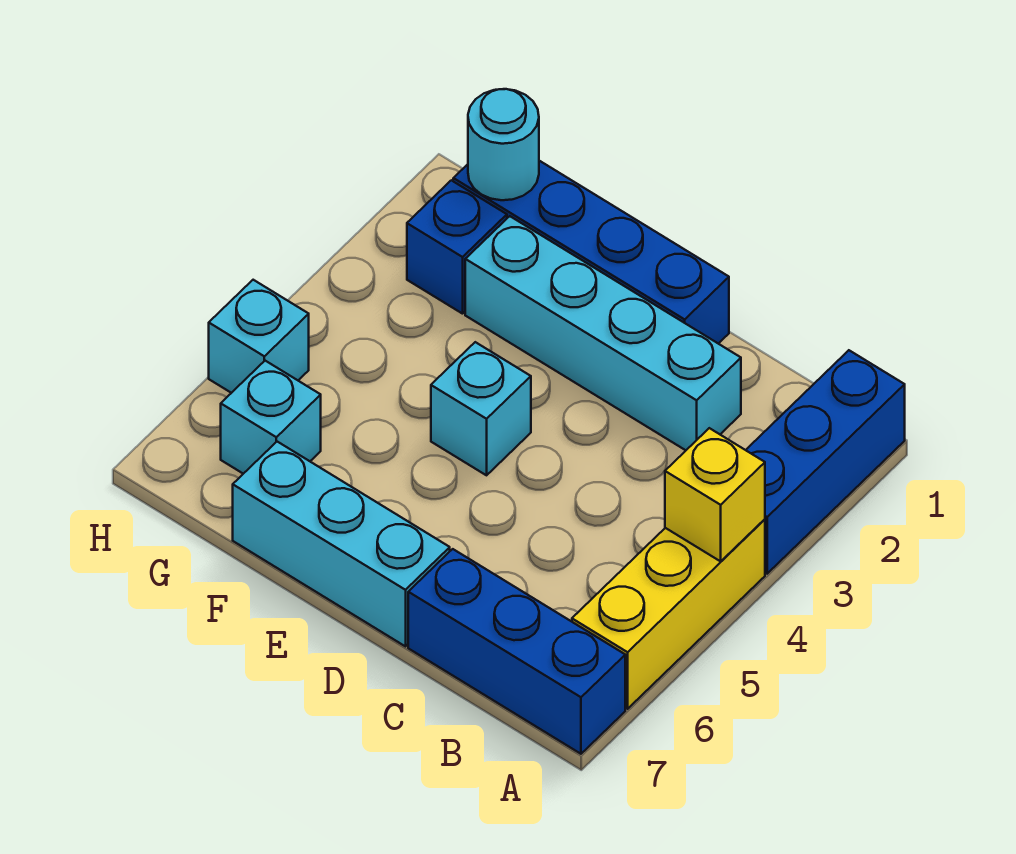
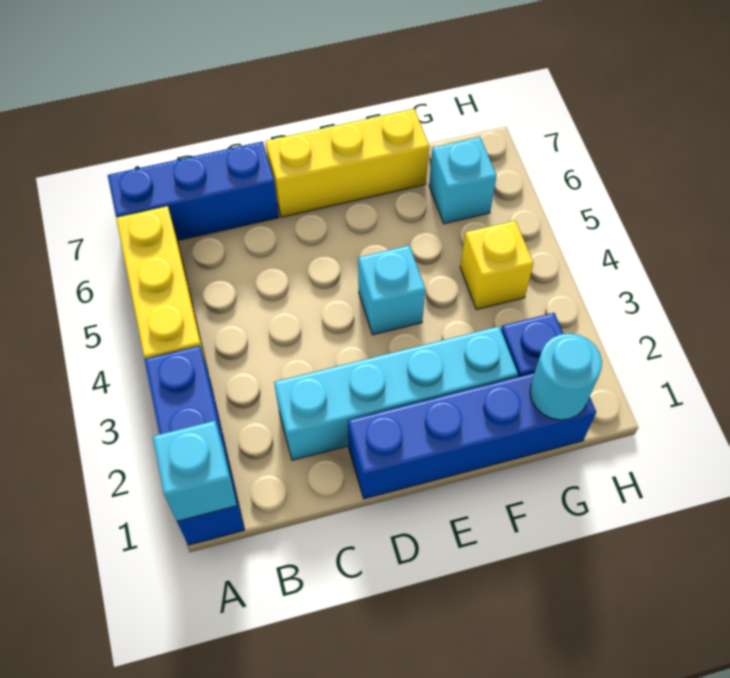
yellow 1x1 brick [665,428,765,561] -> yellow 1x1 brick moved to [460,221,533,309]
cyan 1x3 brick [233,442,450,646] -> yellow 1x3 brick [265,109,429,217]
cyan 1x1 brick [209,280,309,393] -> cyan 1x1 brick moved to [153,421,237,521]

